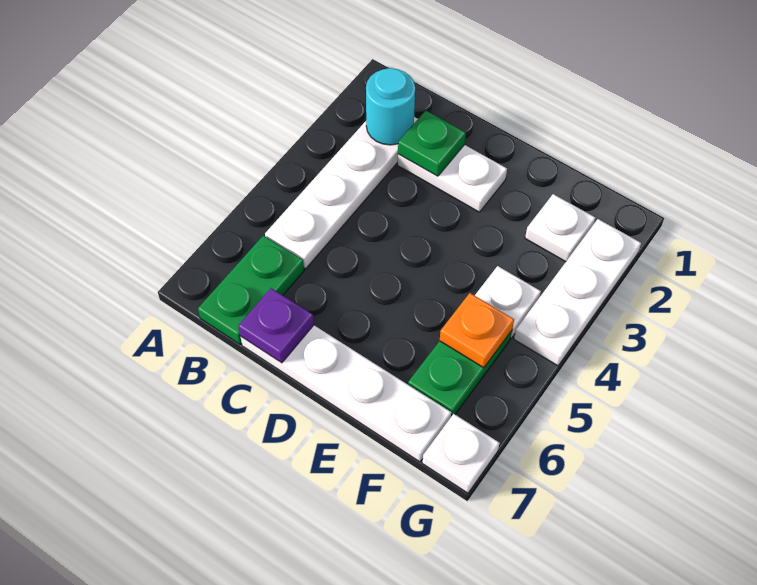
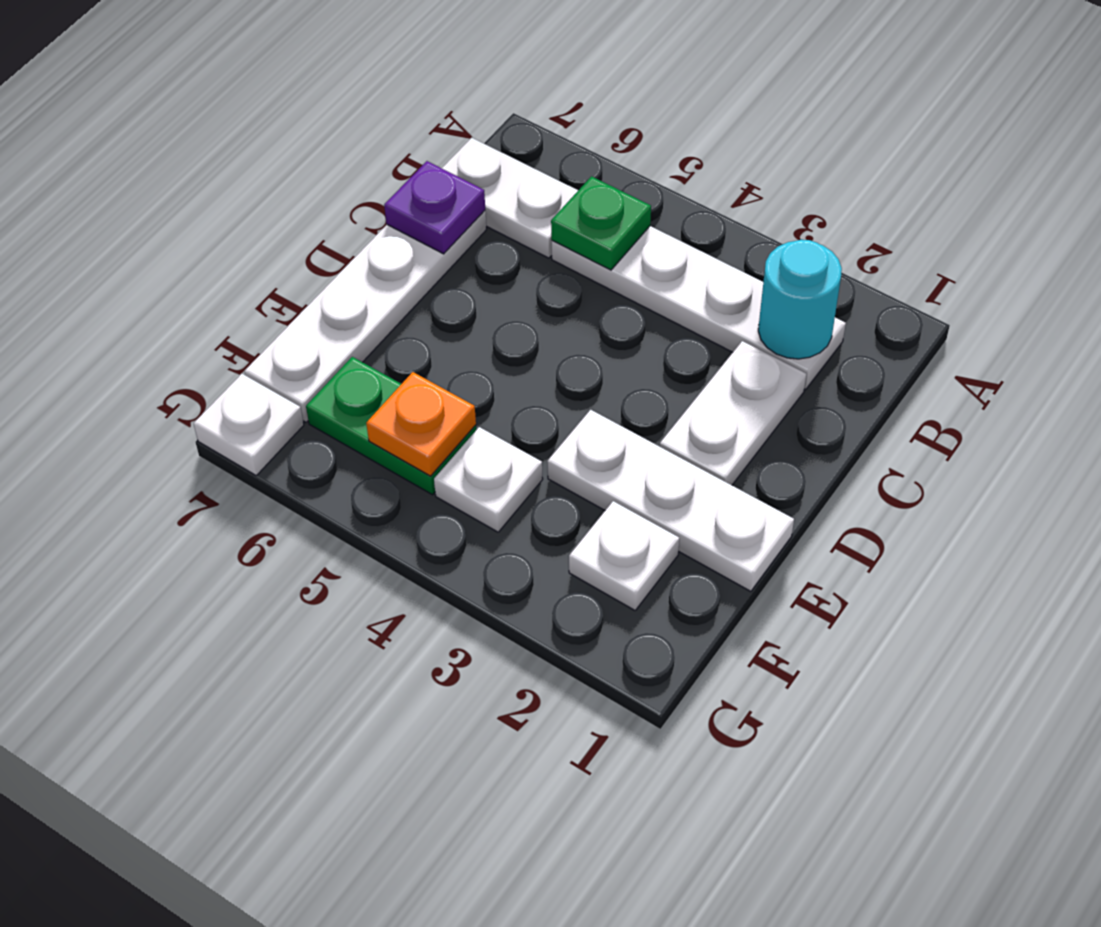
green 1x2 plate [198,236,304,344] -> white 1x2 plate [442,138,578,258]
green 1x1 plate [398,110,466,176] -> green 1x1 plate moved to [551,176,651,270]
white 1x3 plate [514,219,641,366] -> white 1x3 plate moved to [547,410,794,591]

